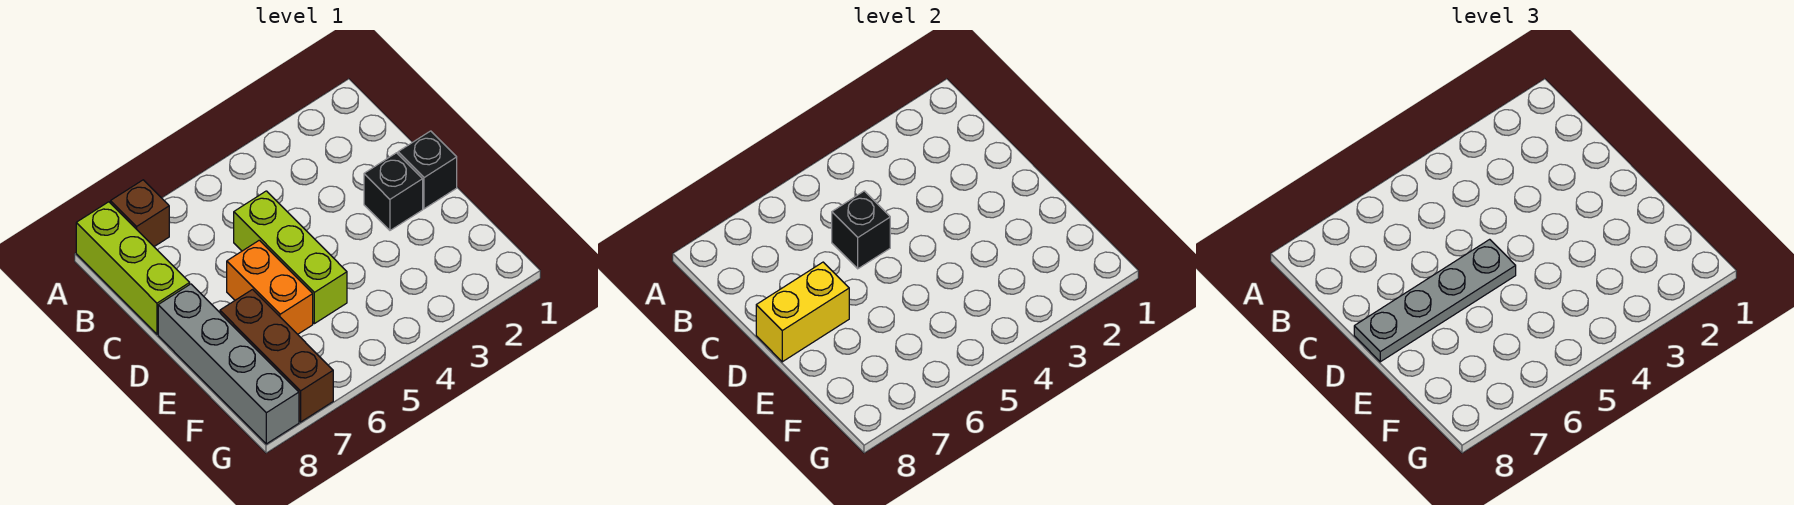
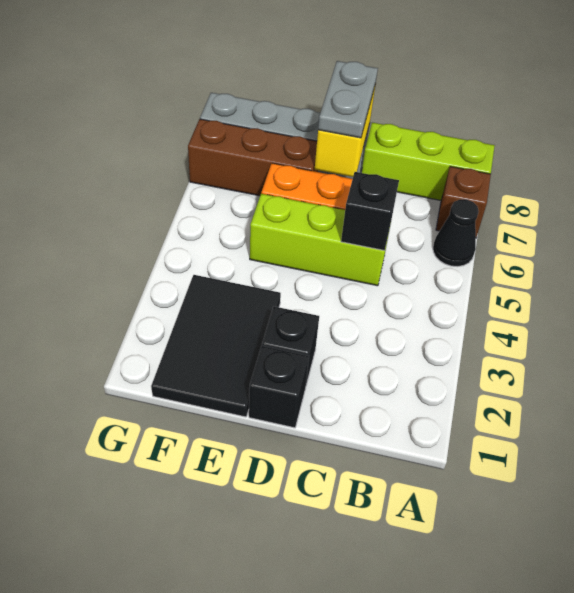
none -> black 1x1 cone [433,199,479,267]
grey 1x4 plate [1354,239,1516,362] -> grey 1x2 plate [318,61,378,138]
none -> black 2x3 tile [151,275,281,417]

